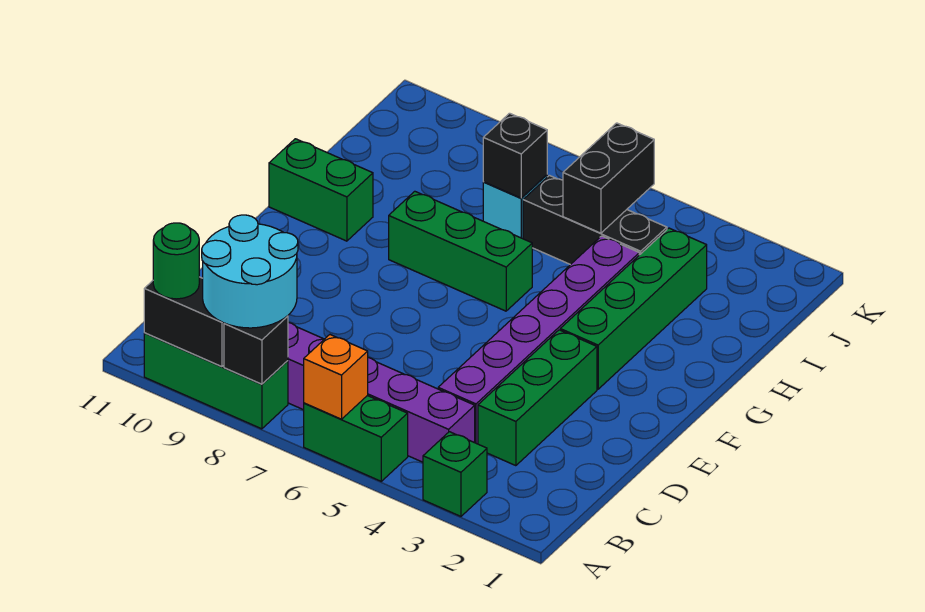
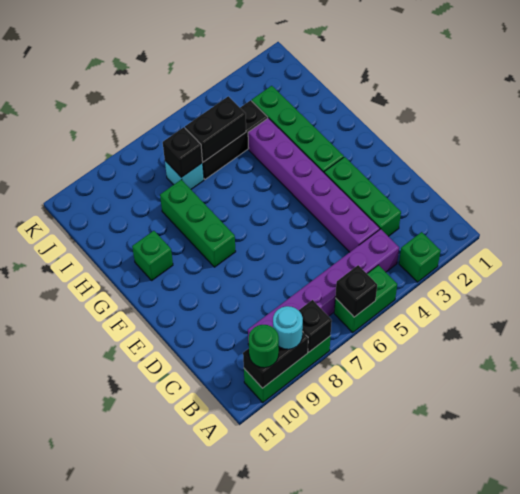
orange 1x1 brick [304,335,368,419] -> black 1x1 brick [335,265,377,317]
cyan 2x2 round brick [202,215,298,328] -> cyan 1x1 round brick [273,306,303,349]
green 1x3 brick [389,191,532,311] -> green 1x3 brick turned to [160,180,236,267]
green 1x2 brick [269,139,373,241] -> green 1x1 brick [132,231,173,280]
black 1x2 brick [563,123,654,233] -> black 1x2 brick turned to [185,96,246,162]

